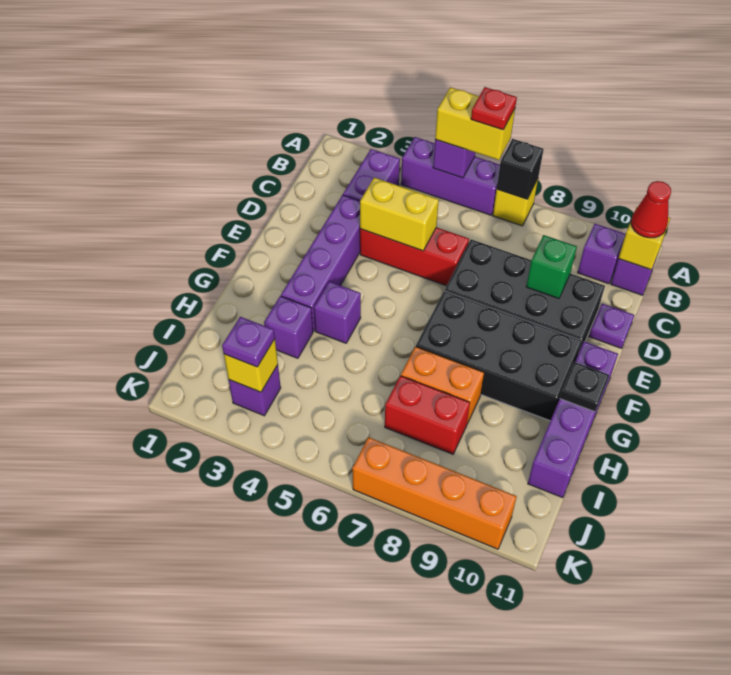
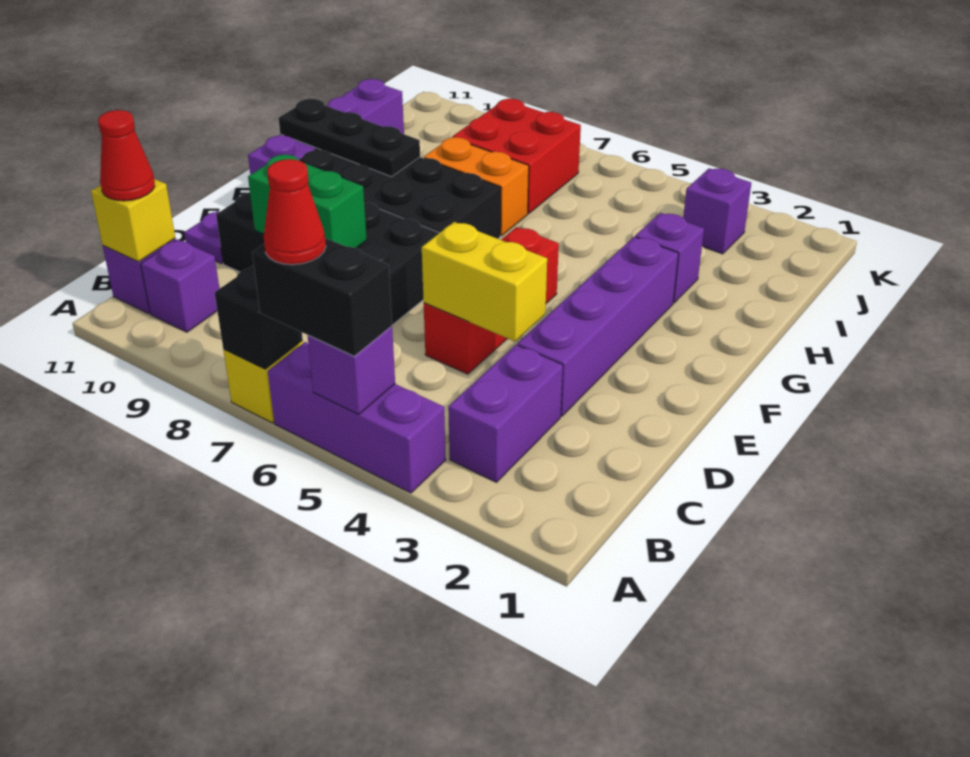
yellow 1x2 brick [435,87,515,160] -> black 1x2 brick [252,238,392,356]
red 1x1 plate [471,87,517,130] -> red 1x1 cone [264,159,326,265]
red 1x3 brick [360,227,469,286] -> red 1x3 brick turned to [424,227,559,374]
green 1x1 brick [526,235,577,299] -> green 1x2 brick [248,155,367,248]
purple 1x1 brick [314,282,361,343] -> none
black 1x1 plate [560,362,609,412] -> black 1x3 plate [279,99,420,177]
red 1x2 brick [385,376,470,454] -> red 2x2 brick [452,99,581,214]
yellow 1x1 brick [224,339,278,392] -> none
purple 1x1 plate [222,317,275,367] -> none
orange 1x4 brick [352,437,517,549] -> none

